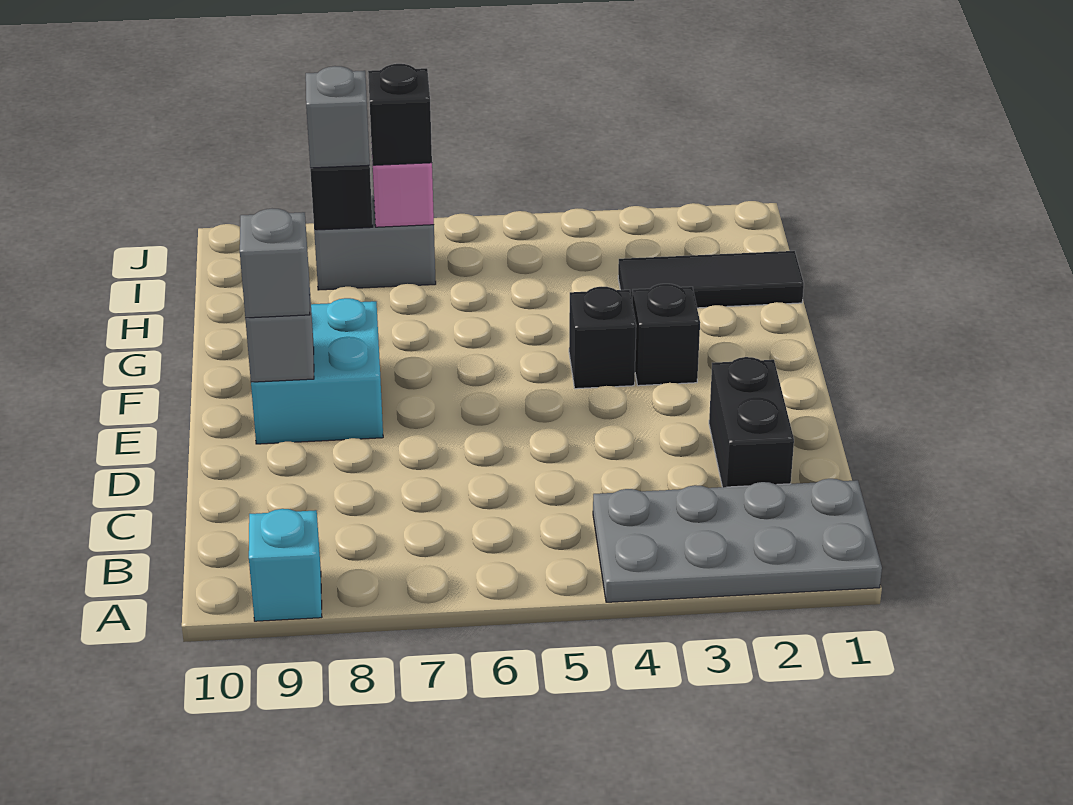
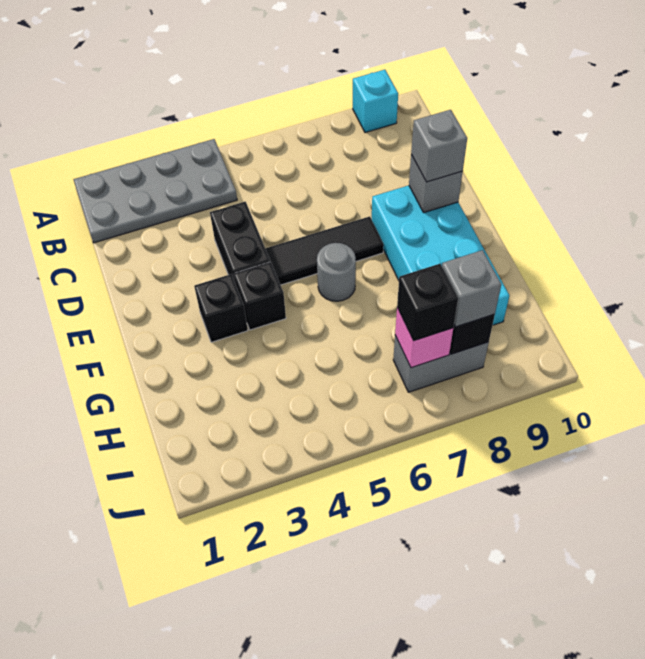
black 1x2 brick [709,357,794,487] -> black 1x2 brick moved to [210,202,270,281]
cyan 2x2 brick [251,298,383,444] -> cyan 2x4 brick [372,185,509,325]
none -> grey 1x1 round brick [317,243,356,301]
black 1x3 tile [618,251,804,308] -> black 1x3 tile moved to [265,216,384,285]

